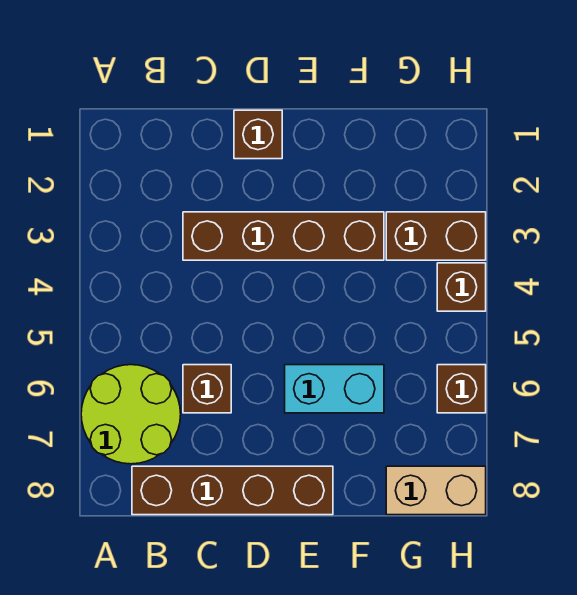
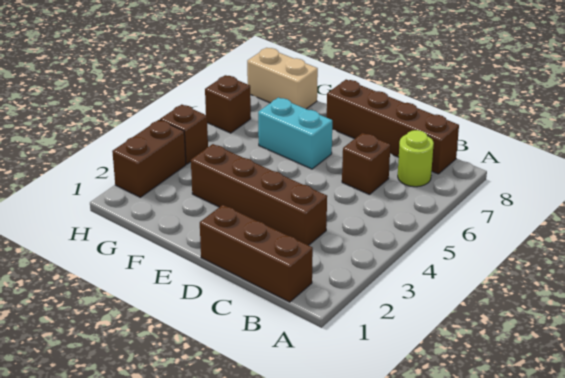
lime 2x2 round brick [81,365,181,464] -> lime 1x1 round brick [398,130,434,187]
brown 1x1 brick [234,110,282,159] -> brown 1x3 brick [200,205,313,302]
brown 1x2 brick [386,212,486,260] -> brown 1x2 brick turned to [112,120,186,197]

